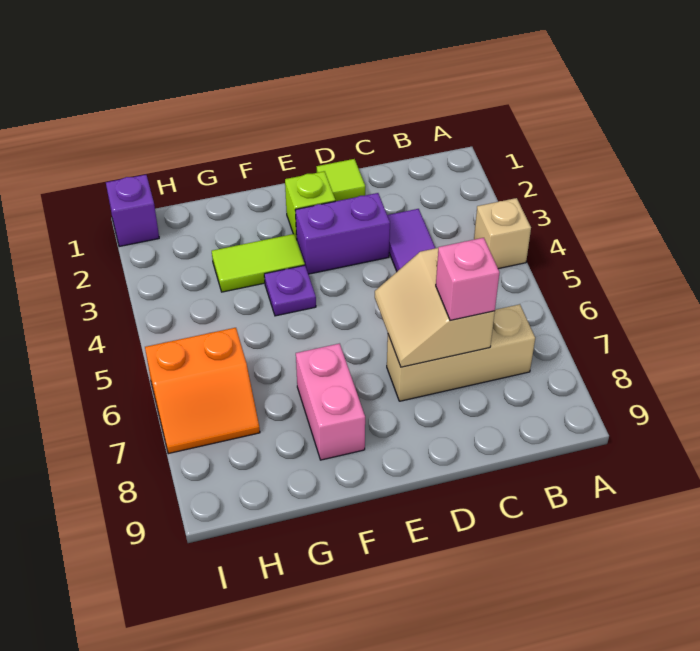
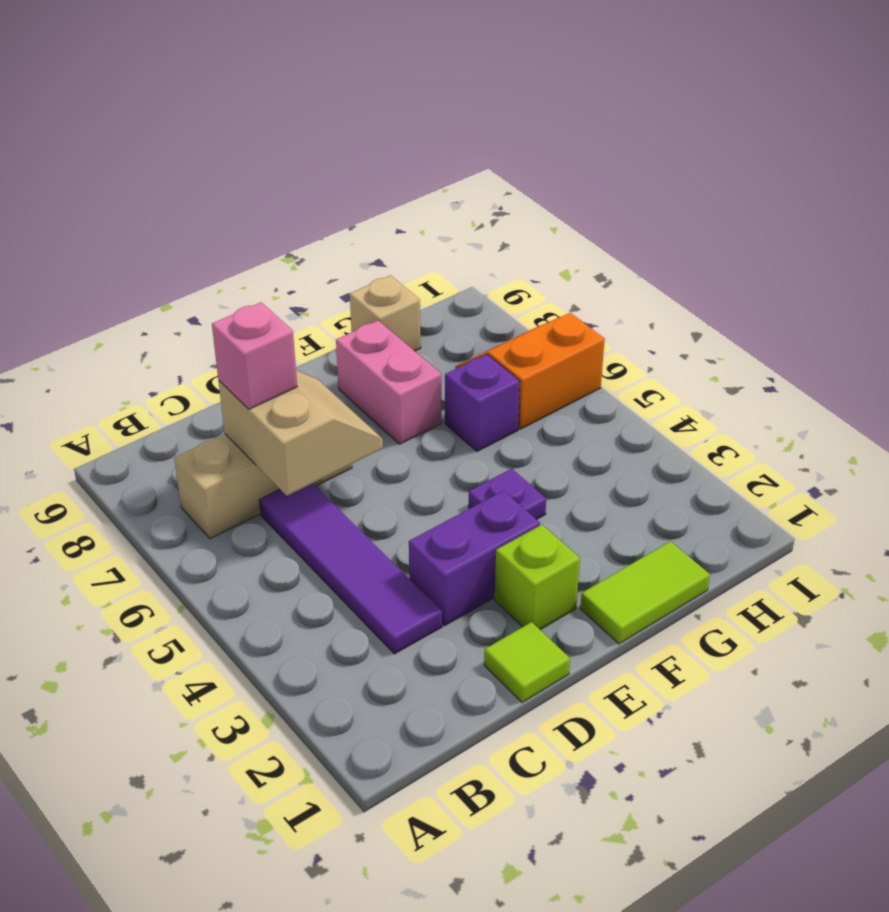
tan 1x1 brick [474,198,531,269] -> tan 1x1 brick moved to [350,276,421,351]
lime 1x2 tile [212,234,305,292] -> lime 1x2 tile moved to [580,541,710,644]
purple 1x1 brick [106,175,159,247] -> purple 1x1 brick moved to [445,354,520,451]

